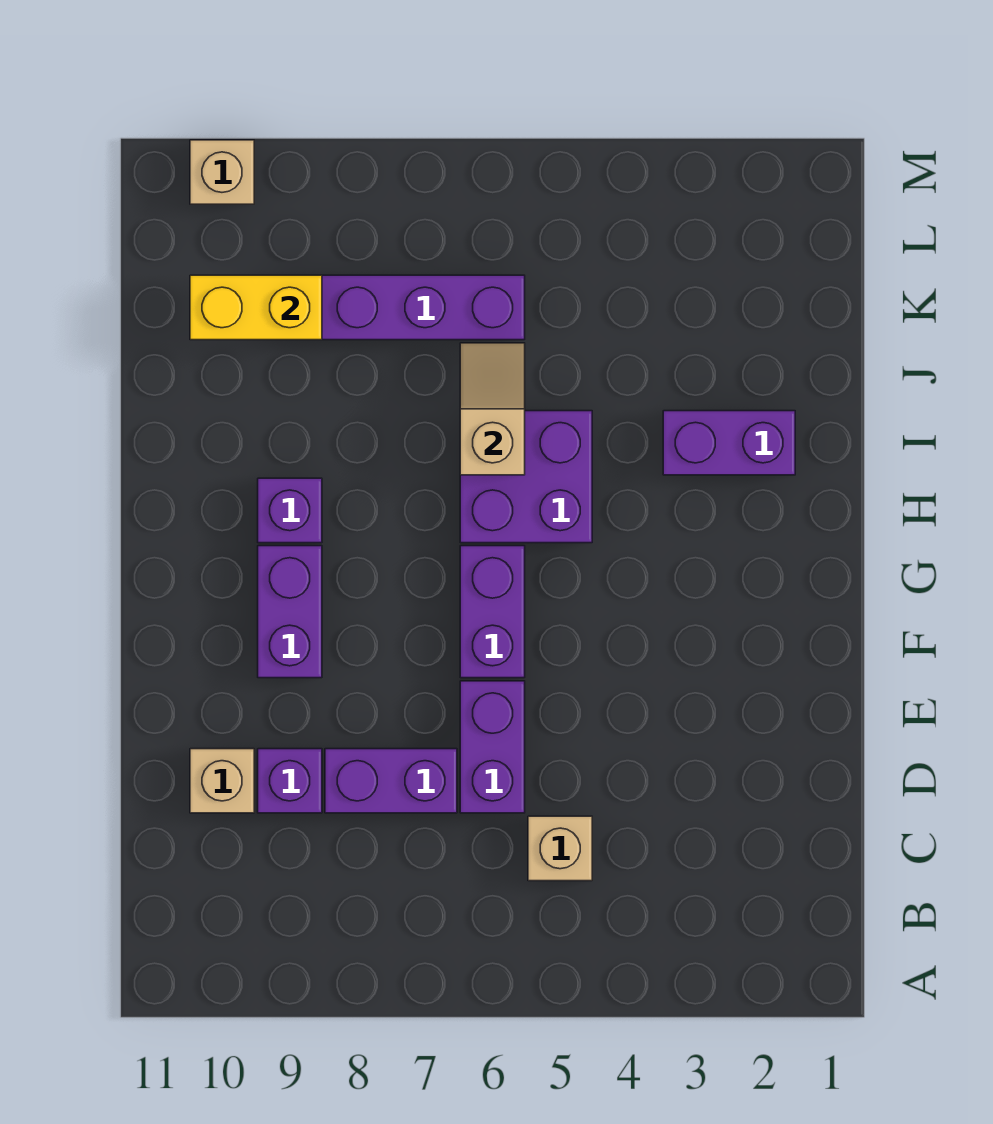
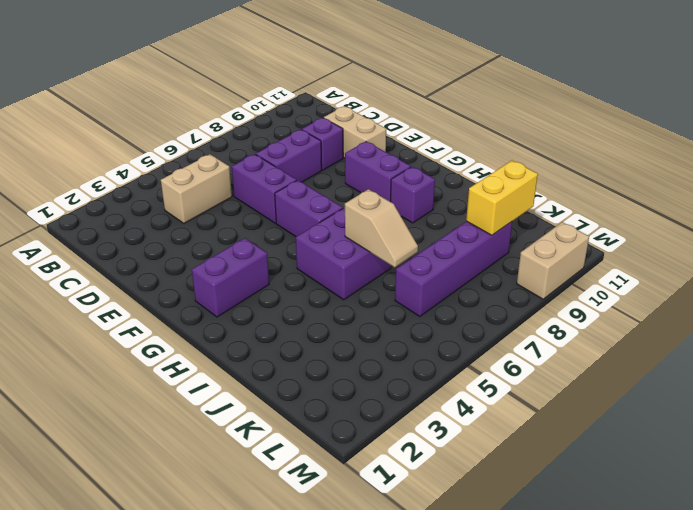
tan 1x1 brick [528,816,592,881] -> tan 1x2 brick [161,154,232,223]
tan 1x1 brick [190,749,254,813] -> tan 1x2 brick [324,106,386,158]
purple 1x2 brick [663,411,795,475] -> purple 1x2 brick moved to [192,238,269,317]
tan 1x1 brick [190,140,254,204] -> tan 1x2 brick [517,222,589,299]

